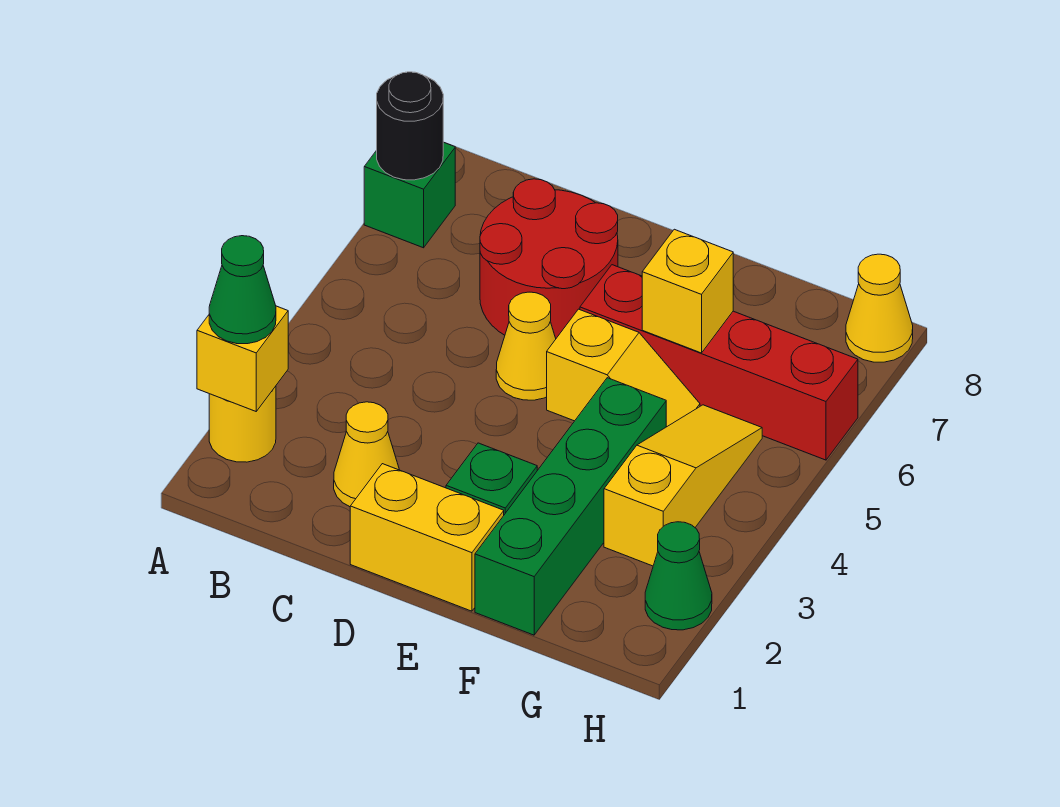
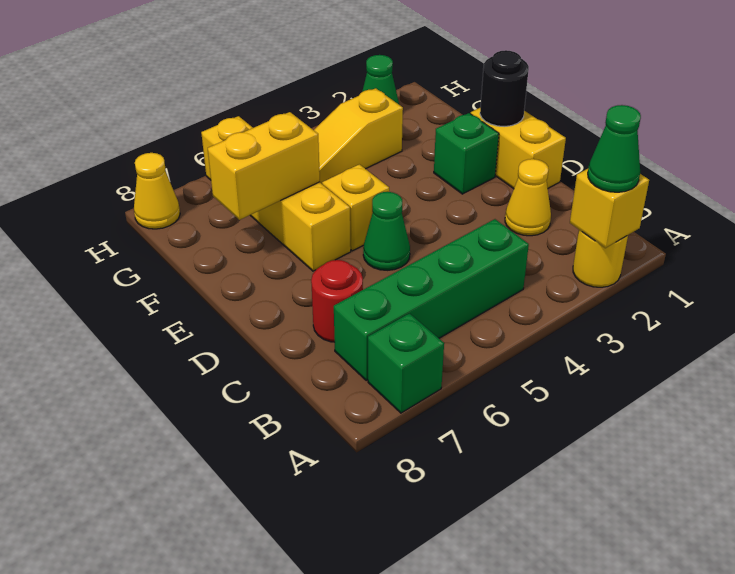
black 1x1 round brick [377,72,443,180] -> black 1x1 round brick moved to [480,50,529,127]
red 2x2 round brick [480,179,618,338] -> red 1x1 round brick [311,260,363,342]
yellow 1x1 cone [496,292,556,400] -> green 1x1 cone [363,192,410,270]
red 1x4 brick [580,265,858,460] -> yellow 1x4 brick [201,116,351,271]
green 1x4 brick [475,378,666,635] -> green 1x4 brick moved to [334,219,529,380]
yellow 1x1 brick [642,229,733,353] -> yellow 1x2 brick [208,112,320,220]

